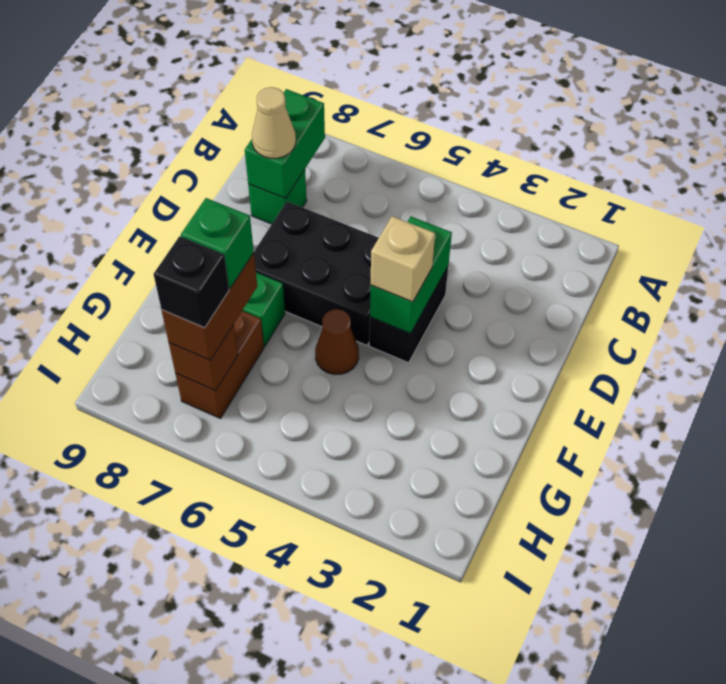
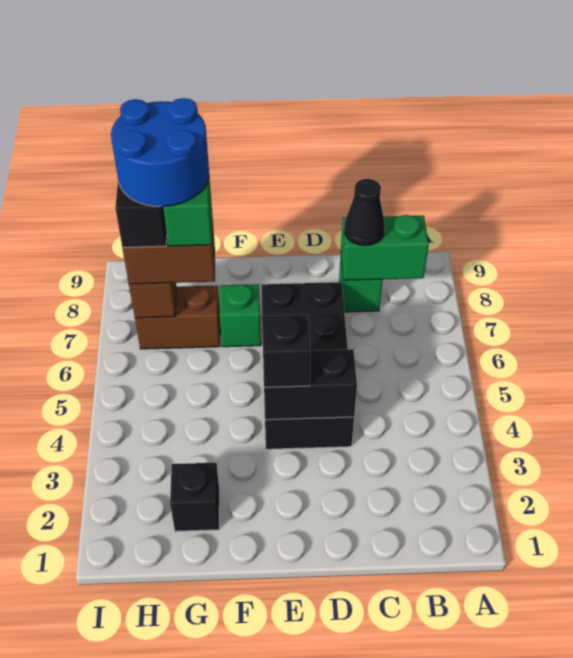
tan 1x1 cone [252,87,296,158] -> black 1x1 cone [344,179,385,246]
green 1x2 brick [370,217,452,333] -> black 1x2 brick [264,349,357,420]
tan 1x1 brick [370,216,435,302] -> black 1x1 brick [262,315,310,387]
brown 1x1 cone [315,309,359,375] -> none
none -> black 1x1 brick [170,463,219,531]
none -> blue 2x2 round brick [111,98,209,206]

